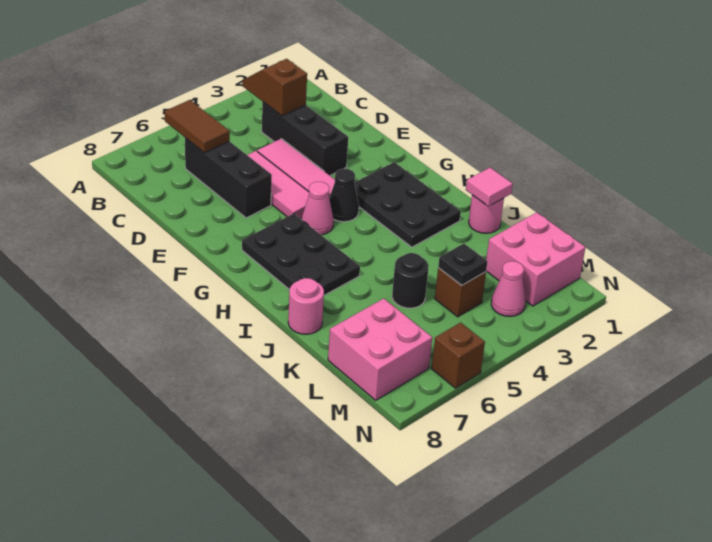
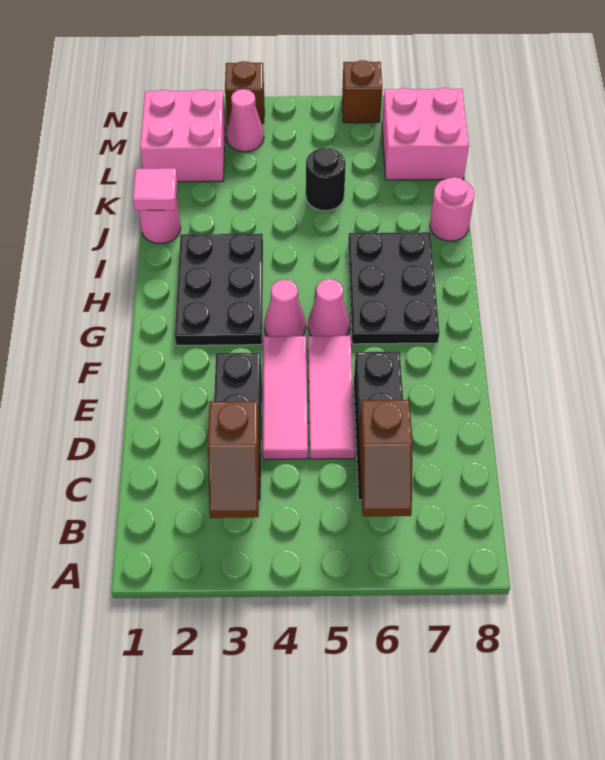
brown 1x2 tile [165,100,230,153] -> brown 1x2 slope [359,400,412,516]
black 1x1 cone [329,169,359,222] -> pink 1x1 cone [264,279,306,336]
brown 1x1 brick [435,268,486,317] -> brown 1x1 brick moved to [225,61,264,123]
black 1x1 plate [438,244,488,285] -> none

